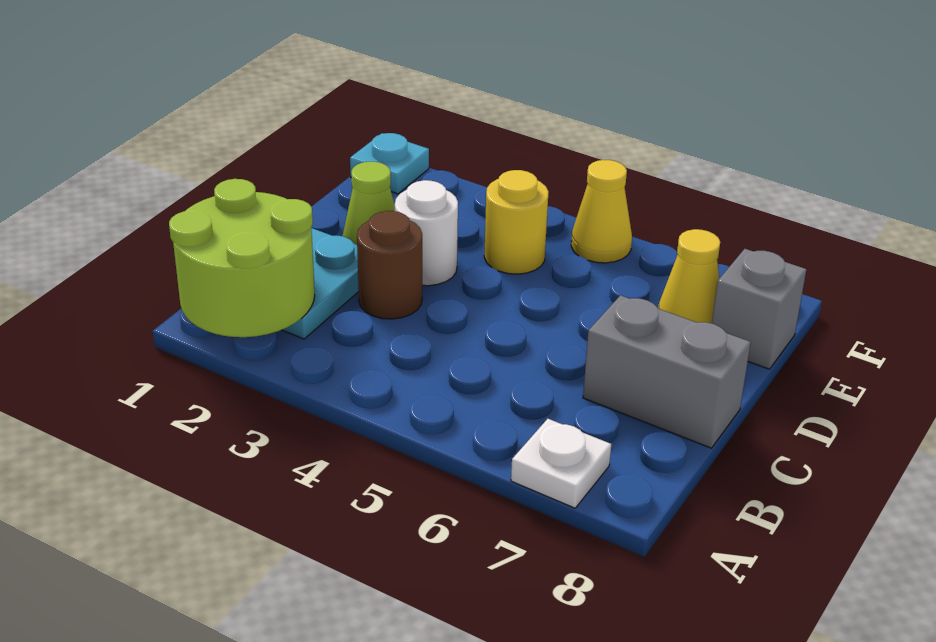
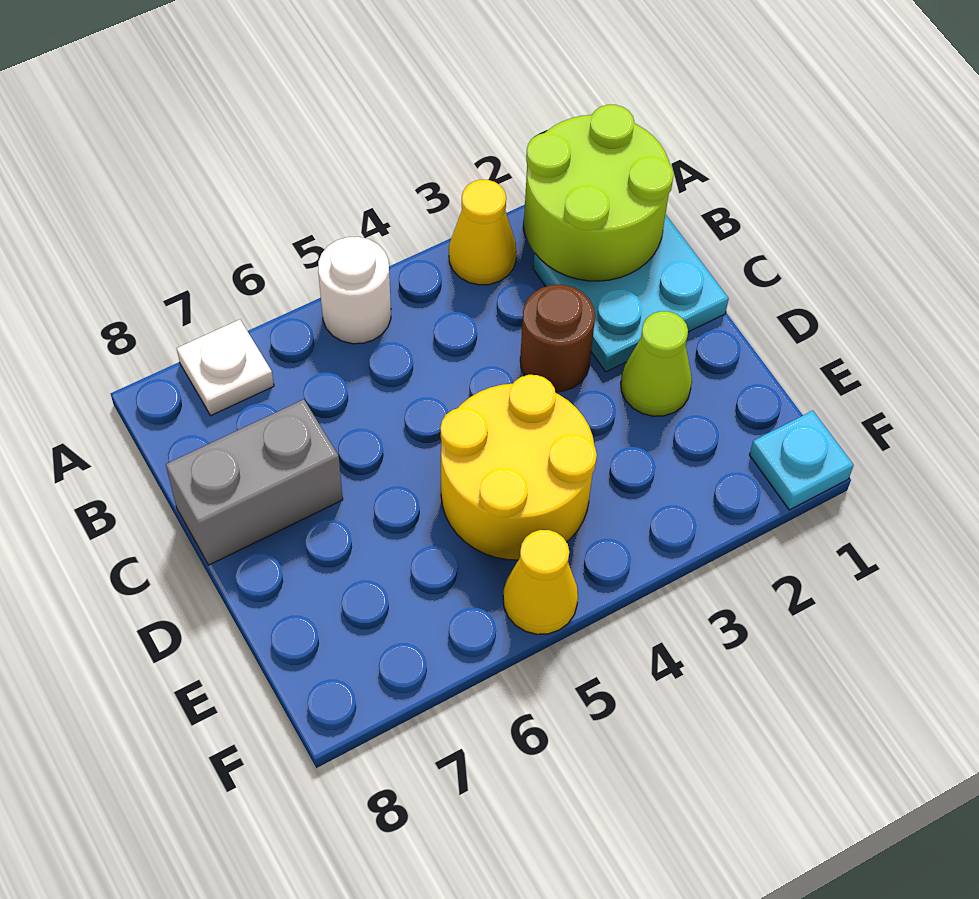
white 1x1 round brick [395,180,458,286] -> white 1x1 round brick moved to [318,237,391,344]
yellow 1x1 round brick [484,170,549,274] -> yellow 2x2 round brick [440,375,597,560]
yellow 1x1 cone [658,229,720,323] -> yellow 1x1 cone moved to [449,180,516,285]
grey 1x1 brick [712,249,806,369] -> none

